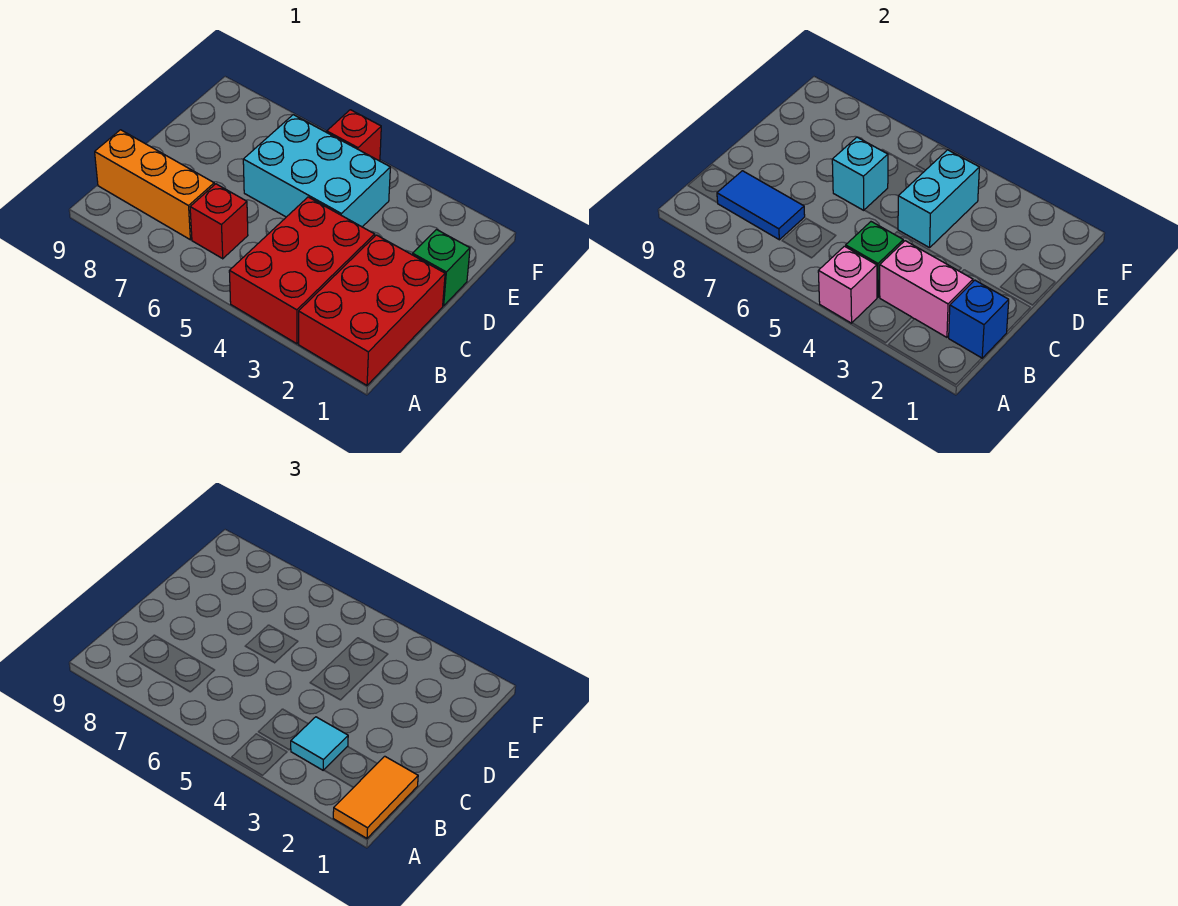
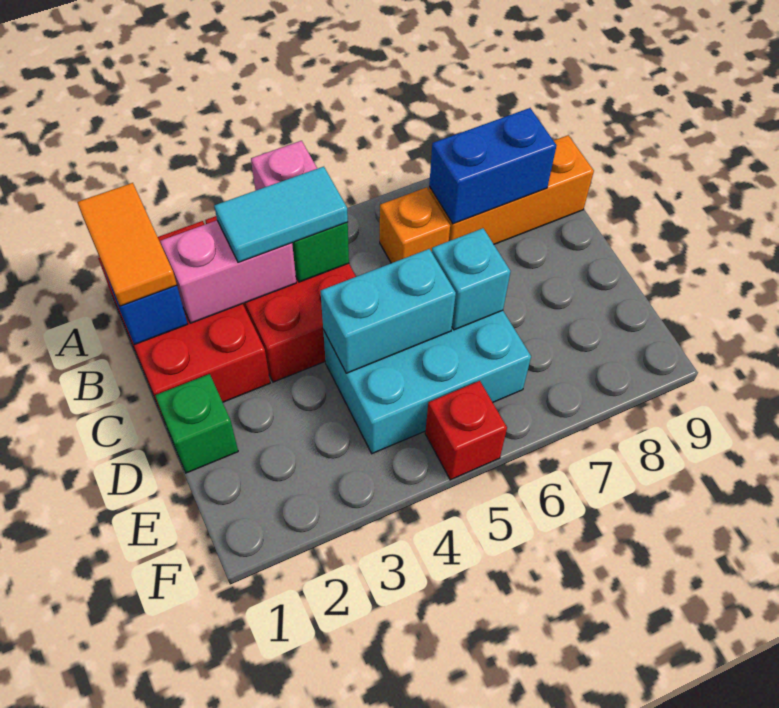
cyan 1x1 tile [290,717,348,770] -> cyan 1x2 tile [214,167,348,262]
red 1x1 brick [190,184,248,259] -> orange 1x1 brick [380,187,450,263]
blue 1x2 tile [717,171,805,240] -> blue 1x2 brick [429,108,557,224]
cyan 1x2 brick [898,150,979,248] -> cyan 1x2 brick turned to [321,249,456,373]

